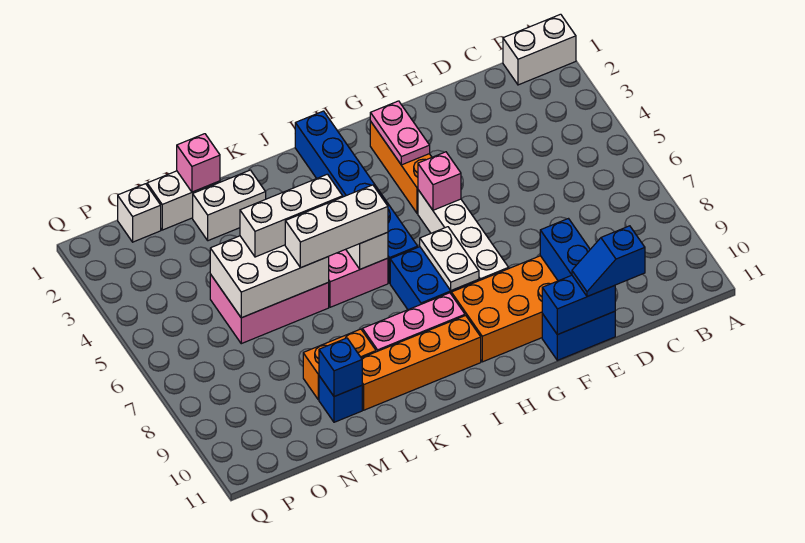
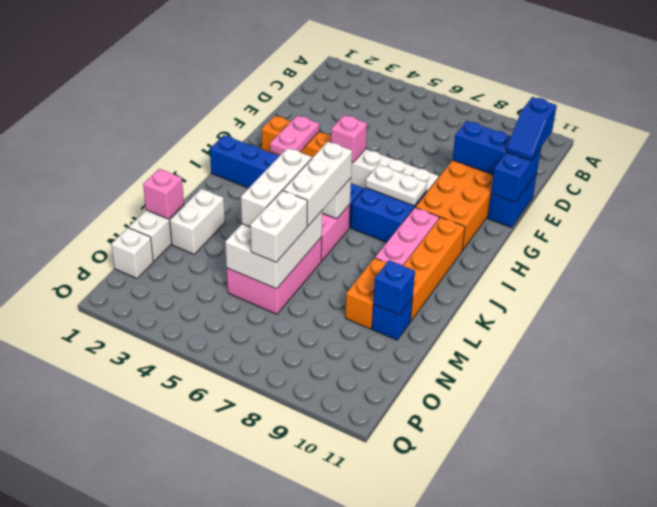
white 1x2 brick [503,14,576,85] -> white 1x2 brick moved to [250,190,307,262]
pink 1x2 plate [370,101,430,165] -> pink 1x2 plate turned to [270,115,319,155]

